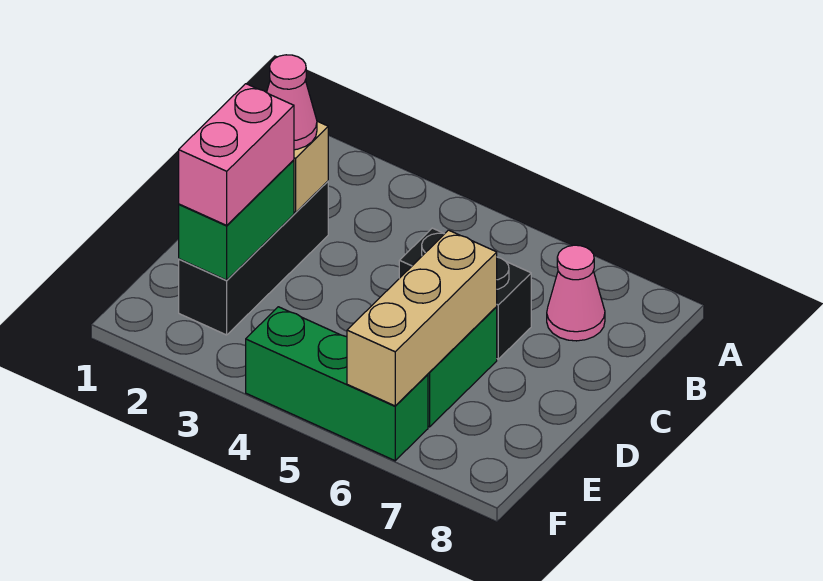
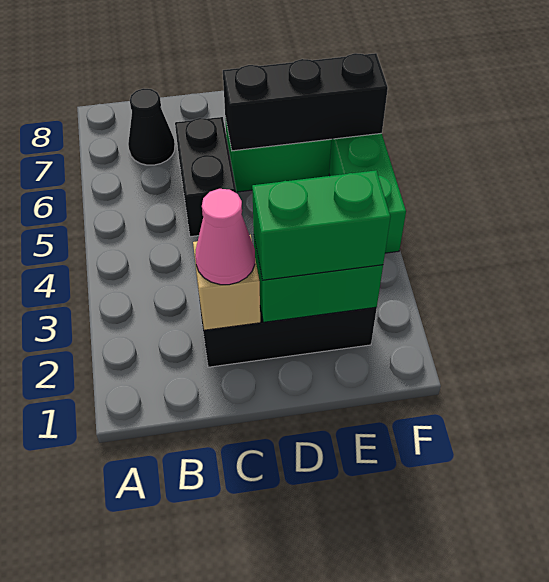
pink 1x1 cone [547,245,605,341] -> black 1x1 cone [128,89,175,165]
pink 1x2 brick [179,84,294,225] -> green 1x2 brick [252,170,390,280]
tan 1x3 brick [347,230,497,406] -> black 1x3 brick [223,53,388,151]

